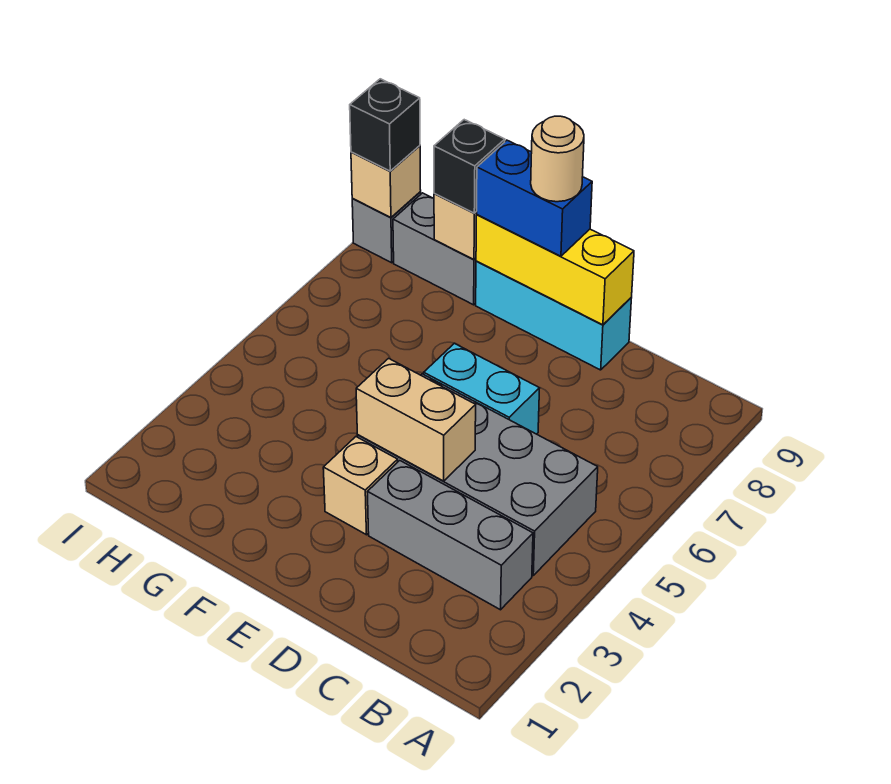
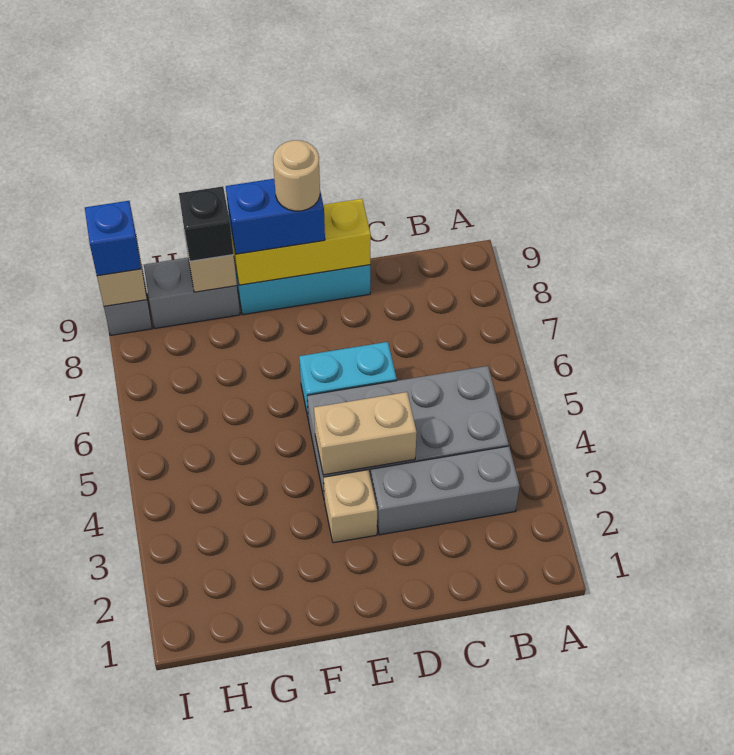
black 1x1 brick [350,79,420,171] -> blue 1x1 brick [85,201,141,276]

